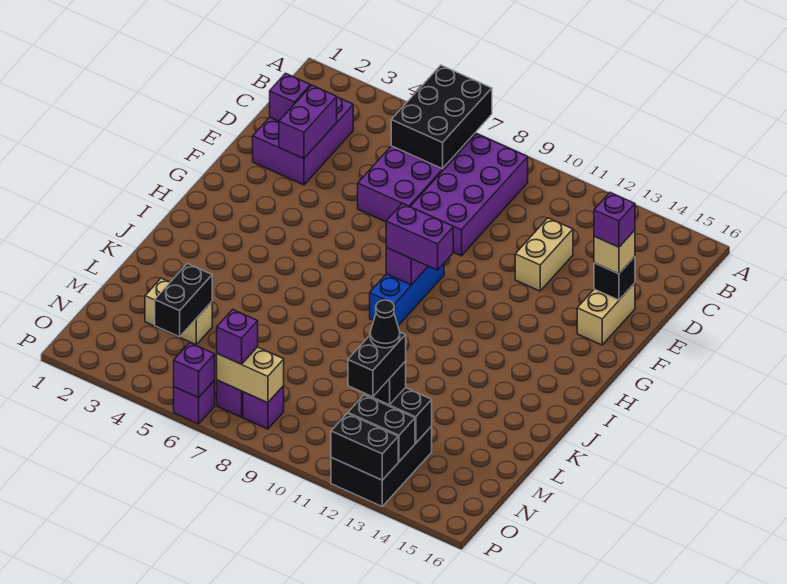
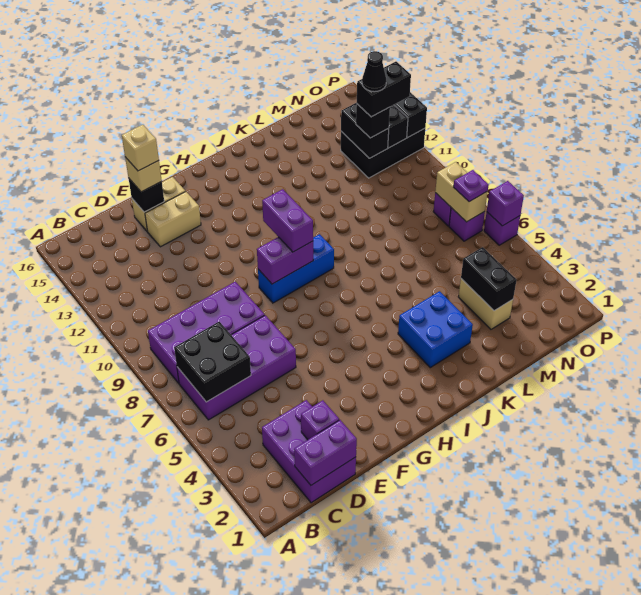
black 2x3 brick [391,65,492,169] -> black 2x2 brick [174,322,251,402]
purple 2x3 brick [253,85,353,185] -> purple 2x3 brick turned to [262,400,356,503]
purple 1x2 brick [279,85,337,159] -> purple 1x2 brick moved to [294,420,357,485]
tan 1x2 brick [515,218,573,291] -> tan 1x2 brick moved to [145,192,201,247]
purple 1x1 brick [594,192,635,247] -> tan 1x1 brick [122,125,159,171]
none -> blue 2x2 brick [398,291,473,368]
black 1x2 brick [155,264,212,337] -> black 1x2 brick turned to [461,247,517,311]
purple 1x1 brick [217,309,258,364] -> purple 1x1 plate [454,170,489,202]

